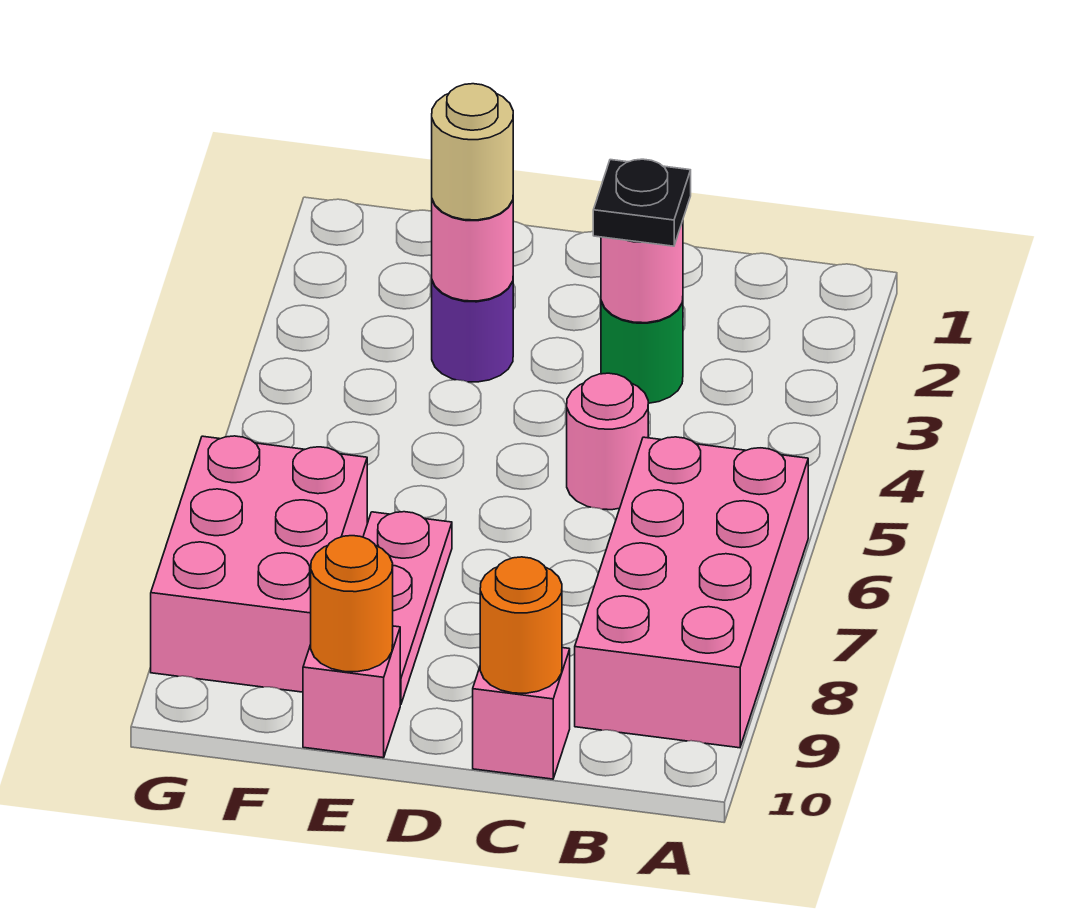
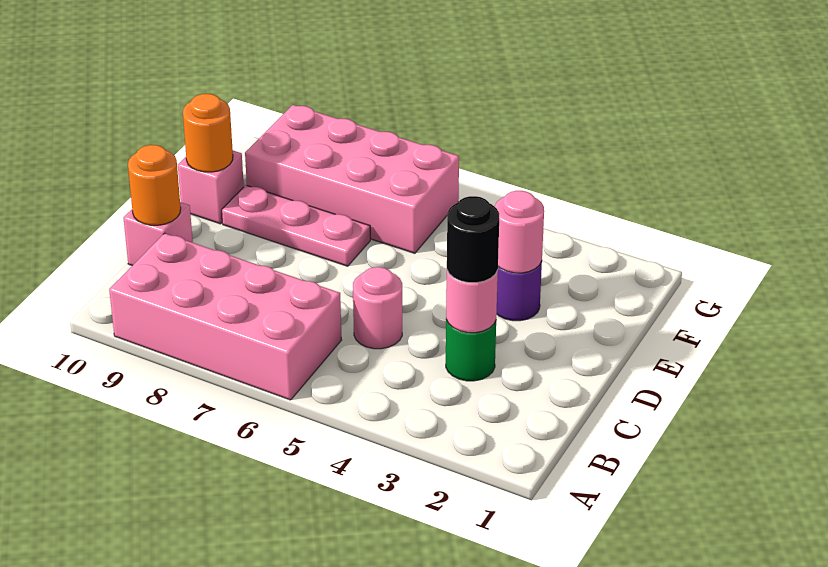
black 1x1 plate [593,159,691,246] -> black 1x1 round brick [447,196,499,283]
tan 1x1 round brick [432,84,513,220] -> none
pink 2x3 brick [151,436,367,692] -> pink 2x4 brick [245,105,459,253]

